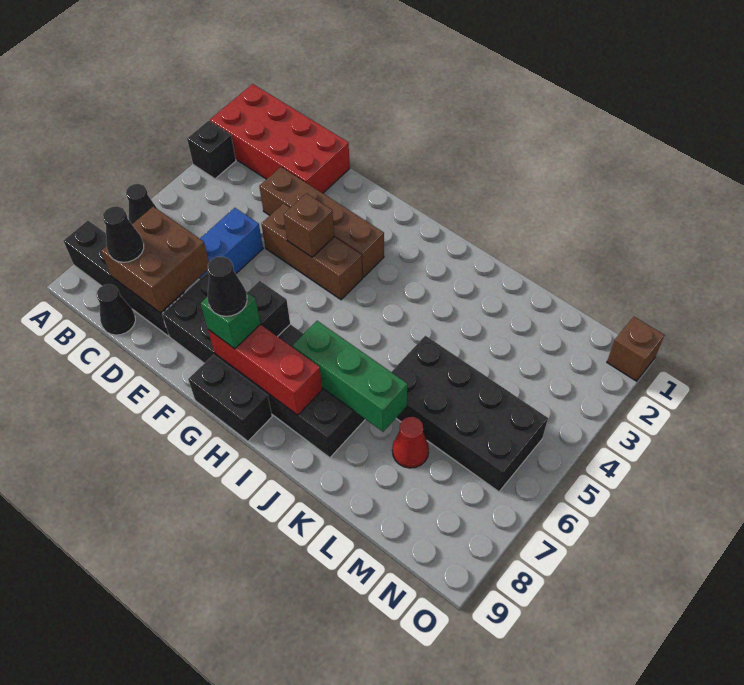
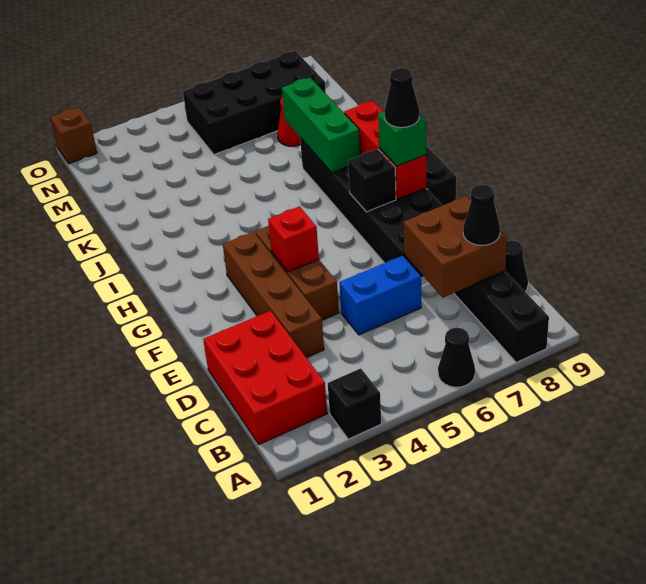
red 2x4 brick [210,84,350,193] -> red 2x3 brick [203,311,327,444]
brown 1x1 brick [284,193,334,257] -> red 1x1 brick [268,206,319,272]
black 2x4 brick [392,336,548,492] -> black 2x4 brick turned to [183,51,326,154]

